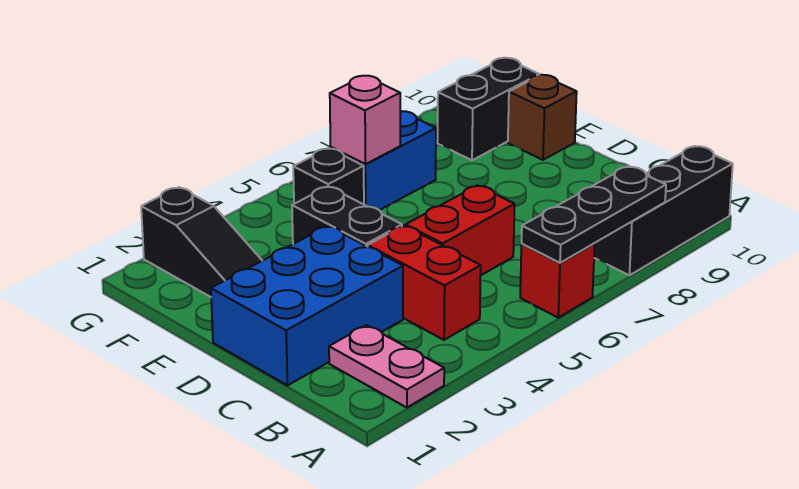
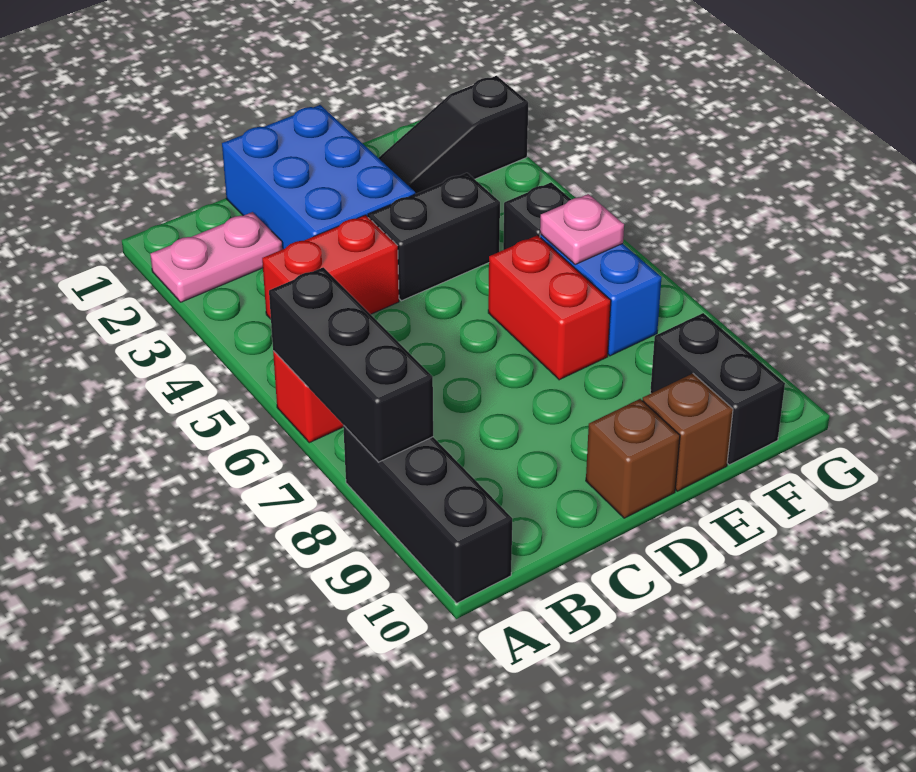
black 1x3 plate [522,166,666,263] -> black 1x3 brick [269,267,433,462]
red 1x2 brick [406,185,515,276] -> red 1x2 brick moved to [488,235,611,380]
none -> brown 1x1 brick [586,399,680,518]
pink 1x1 brick [330,76,400,164] -> pink 1x1 plate [540,194,624,264]

